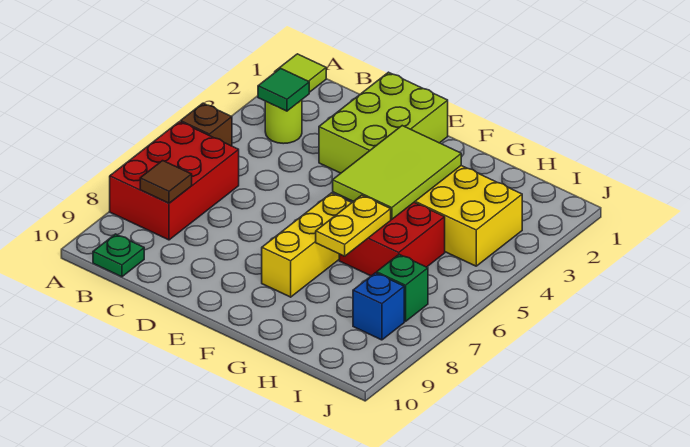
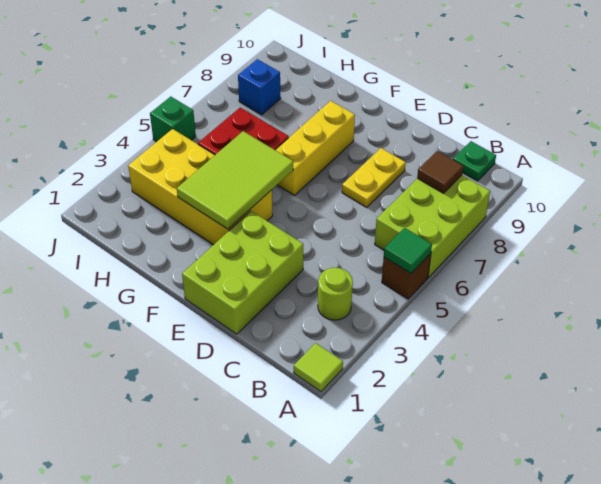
red 2x3 brick [110,122,239,240] -> lime 2x3 brick [375,175,490,277]
green 1x1 tile [258,68,309,111] -> green 1x1 tile moved to [384,228,432,273]
yellow 1x2 plate [316,195,391,256] -> yellow 1x2 plate moved to [342,148,406,208]
green 1x1 brick [377,254,428,322] -> green 1x1 brick moved to [150,97,196,142]

